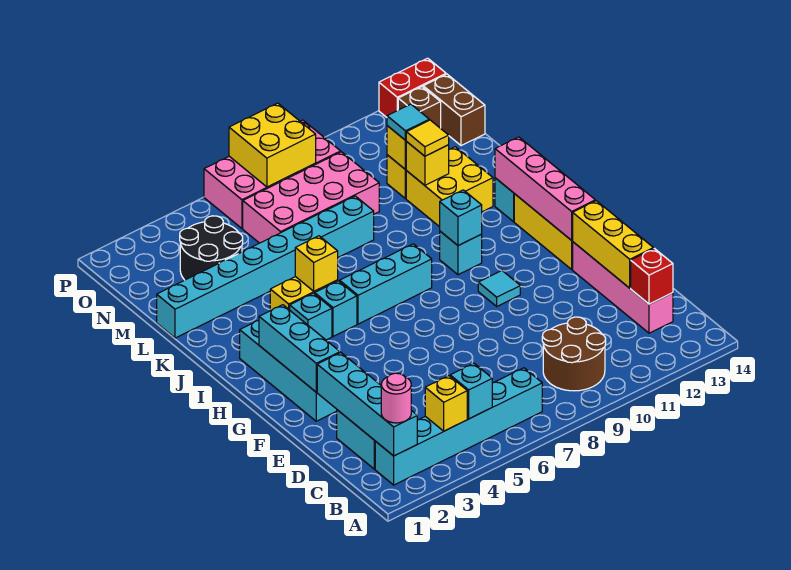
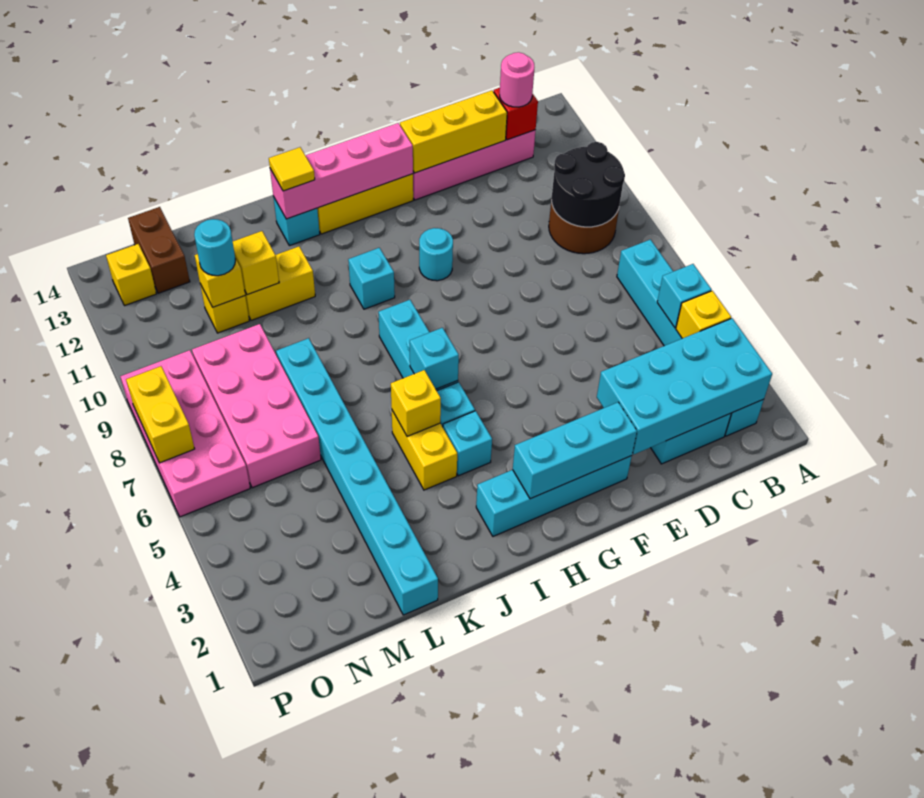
cyan 1x4 brick [317,353,417,456] -> cyan 2x4 brick [597,318,772,454]
pink 1x1 round brick [381,373,411,423] -> pink 1x1 round brick moved to [500,52,534,107]
cyan 1x1 tile [478,271,520,306] -> cyan 1x1 round brick [419,228,453,281]
cyan 1x1 brick [440,190,482,246] -> cyan 1x1 brick moved to [410,328,459,389]
yellow 2x2 brick [406,147,493,227] -> yellow 1x2 brick [245,247,315,320]
yellow 1x1 tile [406,120,449,156] -> yellow 1x1 tile moved to [269,147,315,191]
black 2x2 round brick [180,216,243,280] -> black 2x2 round brick moved to [551,142,625,227]
cyan 1x1 tile [387,104,429,140] -> cyan 1x1 round brick [194,219,235,276]
brown 1x2 brick [423,74,485,146] -> brown 1x2 brick turned to [128,207,190,293]
yellow 2x2 brick [229,103,316,187] -> yellow 1x2 brick [126,366,195,463]
brown 1x1 brick [398,87,441,128] -> yellow 1x1 brick [106,244,156,306]
red 1x2 brick [379,58,446,117] -> none

